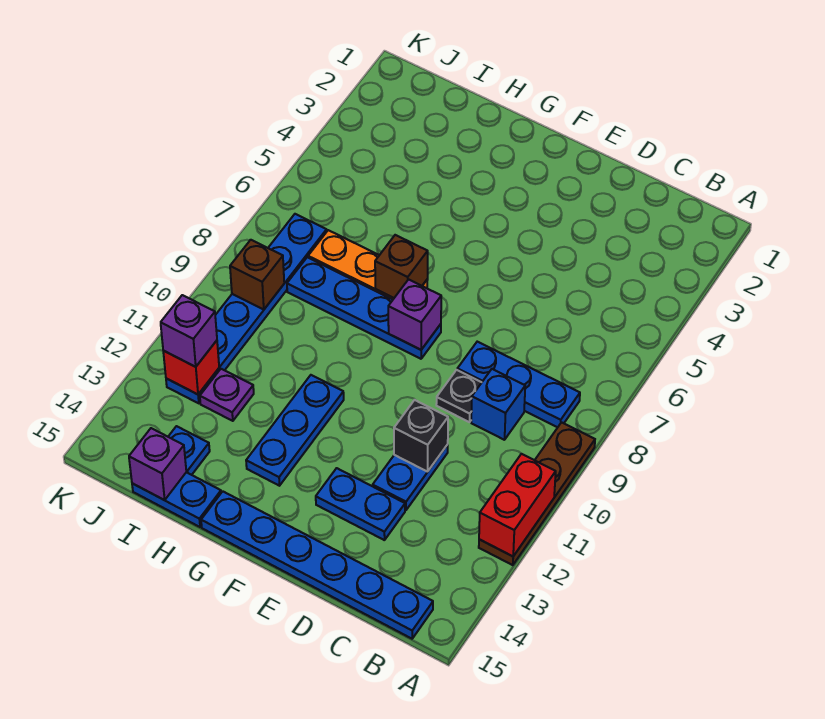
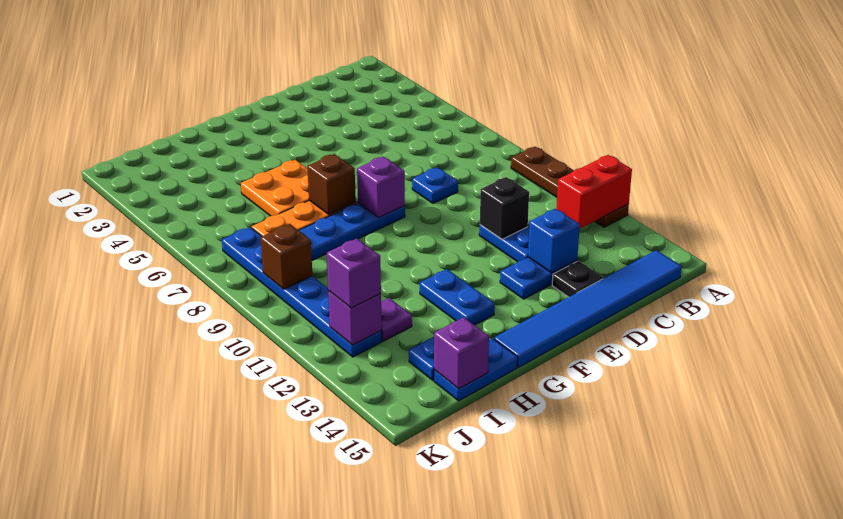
red 1x2 brick [479,454,556,556] -> red 1x2 brick turned to [556,155,632,229]
blue 1x3 plate [457,342,580,427] -> blue 1x1 plate [412,167,458,204]
blue 1x6 plate [201,491,433,639] -> blue 1x6 tile [494,250,682,367]
blue 1x1 brick [471,369,525,440] -> blue 1x1 brick moved to [528,209,580,273]
black 1x1 plate [436,370,482,422] -> black 1x1 plate moved to [552,261,603,297]
none -> orange 2x2 plate [241,160,309,216]
blue 1x3 plate [246,375,344,486] -> blue 1x2 plate [420,269,495,325]
red 1x1 brick [163,341,219,394] -> purple 1x1 brick [328,291,382,345]

